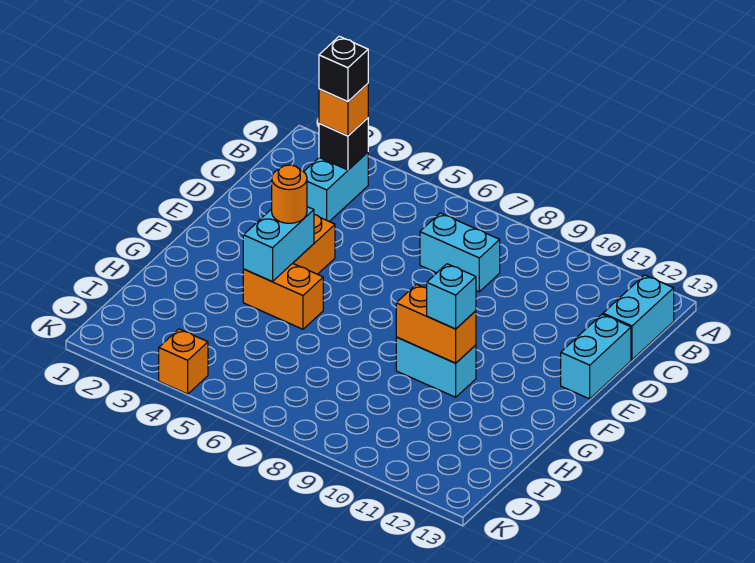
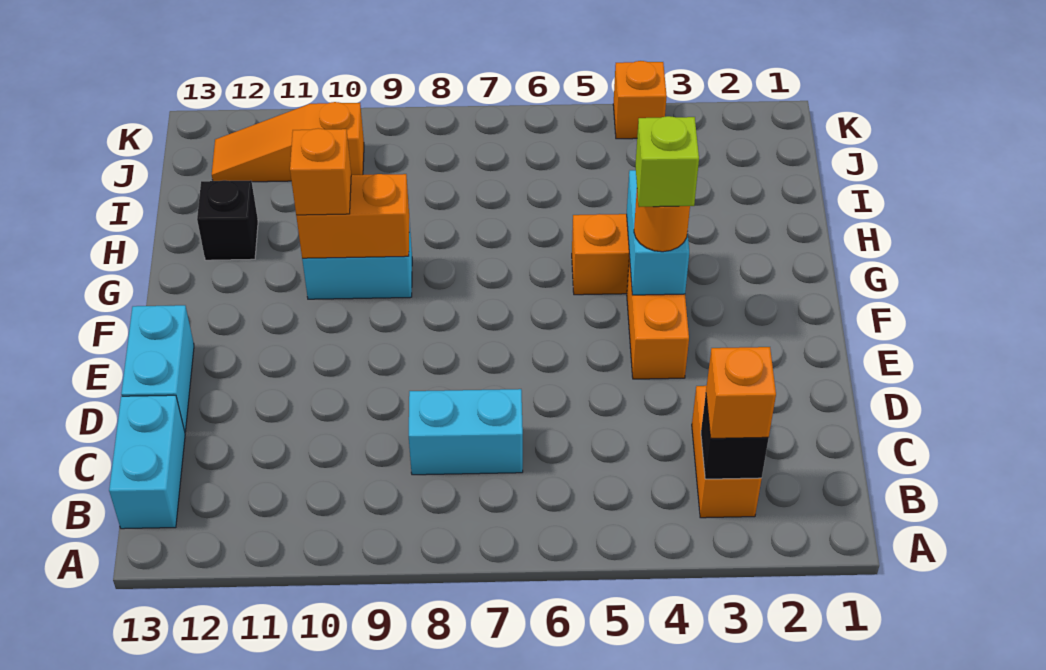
cyan 1x2 brick [304,152,368,221] -> orange 1x2 brick [692,386,762,518]
black 1x1 brick [319,36,368,102] -> black 1x1 brick moved to [197,180,258,260]
none -> lime 1x1 brick [635,116,699,207]
cyan 1x1 brick [427,264,476,329] -> orange 1x1 brick [290,128,351,215]
none -> orange 1x3 slope [212,102,364,182]

